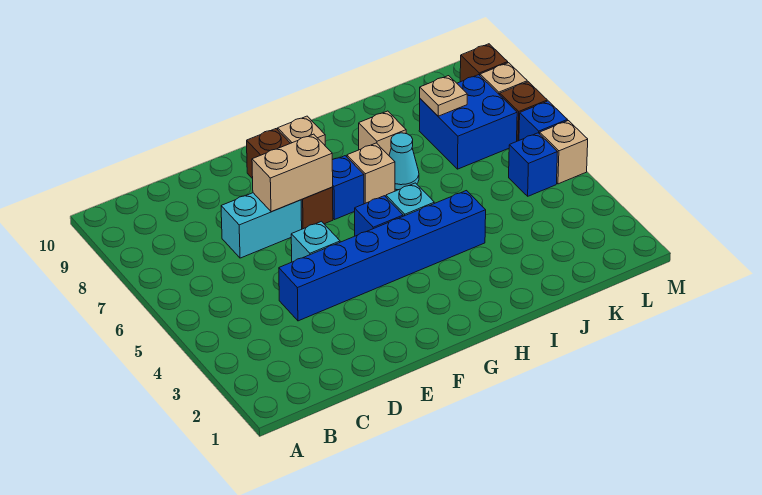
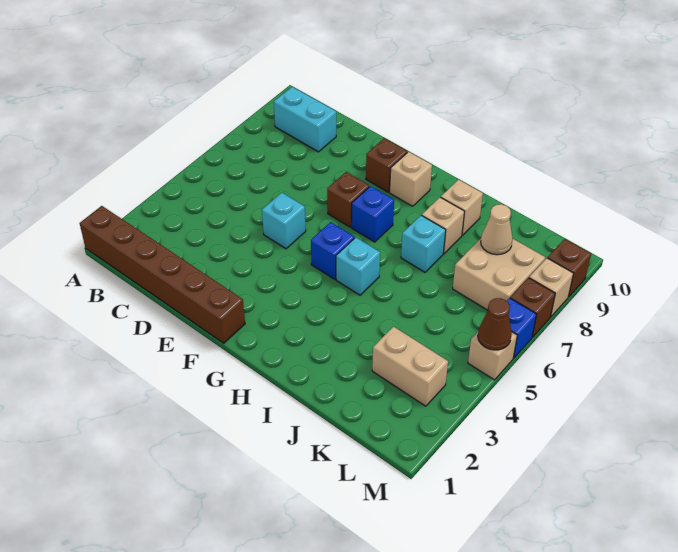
none -> brown 1x6 brick [80,206,245,343]
blue 1x6 brick [279,191,486,321] -> none
cyan 1x2 brick [221,193,302,258] -> cyan 1x2 brick moved to [274,87,336,152]
tan 1x2 brick [252,134,333,212] -> tan 1x2 brick moved to [372,327,448,406]
tan 1x1 brick [347,143,395,204] -> tan 1x1 brick moved to [441,179,483,235]
cyan 1x1 cone [389,133,419,190] -> cyan 1x1 brick [401,215,446,272]
blue 2x2 brick [419,75,517,169] -> tan 2x2 brick [453,239,545,310]
tan 1x1 plate [420,76,467,116] -> tan 1x1 cone [481,204,513,255]
blue 1x1 brick [509,133,557,196] -> none
none -> brown 1x1 cone [478,298,512,350]

